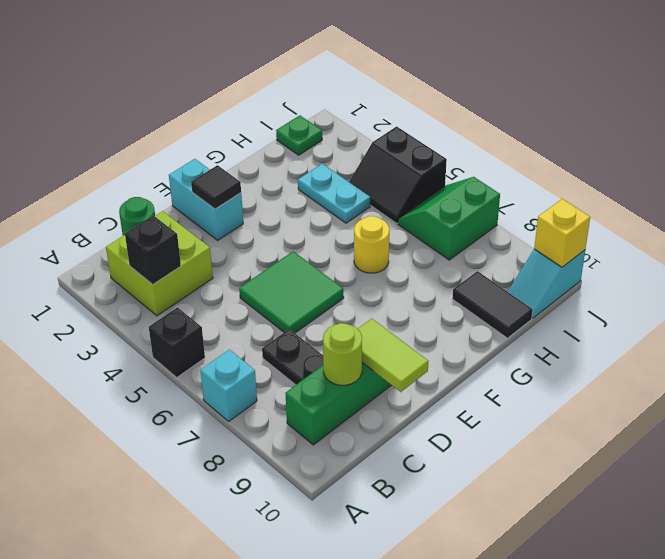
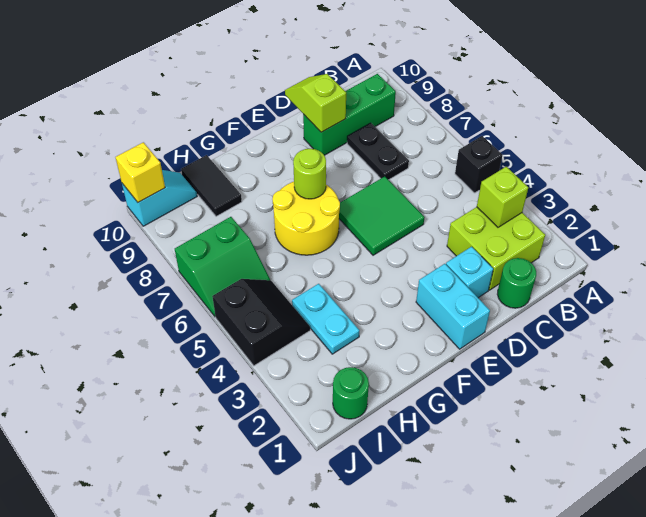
cyan 1x1 brick [200,350,257,421] -> cyan 1x1 brick moved to [446,247,493,298]
black 1x1 brick [125,216,181,284] -> lime 1x1 brick [477,167,528,227]
lime 1x1 round brick [323,323,362,385] -> lime 1x1 round brick moved to [293,149,326,199]
lime 1x2 tile [358,319,428,392] -> lime 1x2 slope [285,74,346,132]
black 1x1 tile [191,165,241,209] -> none
yellow 1x1 round brick [354,216,389,273] -> yellow 2x2 round brick [273,182,340,255]
green 1x1 plate [276,115,322,155] -> green 1x1 round brick [333,367,369,419]

